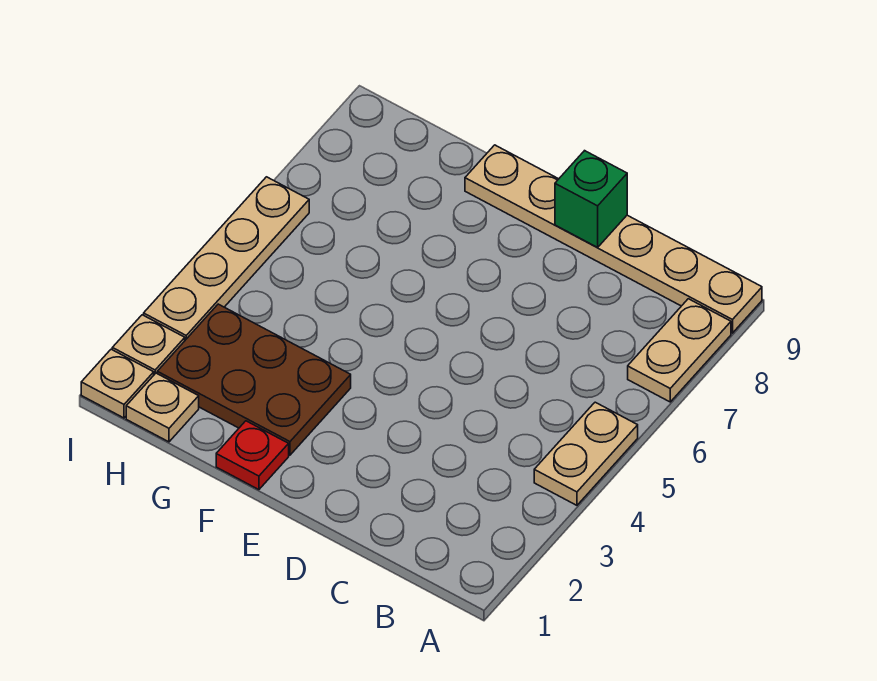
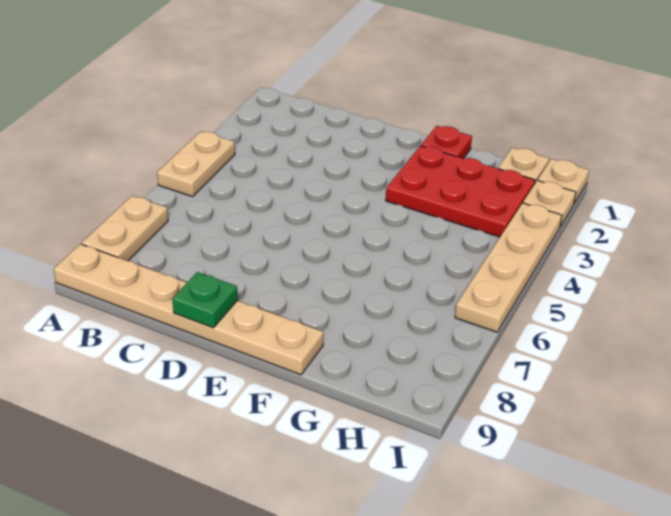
green 1x1 brick [555,151,627,248] -> green 1x1 plate [172,272,237,328]
brown 2x3 plate [157,304,351,455] -> red 2x3 plate [386,146,535,237]

